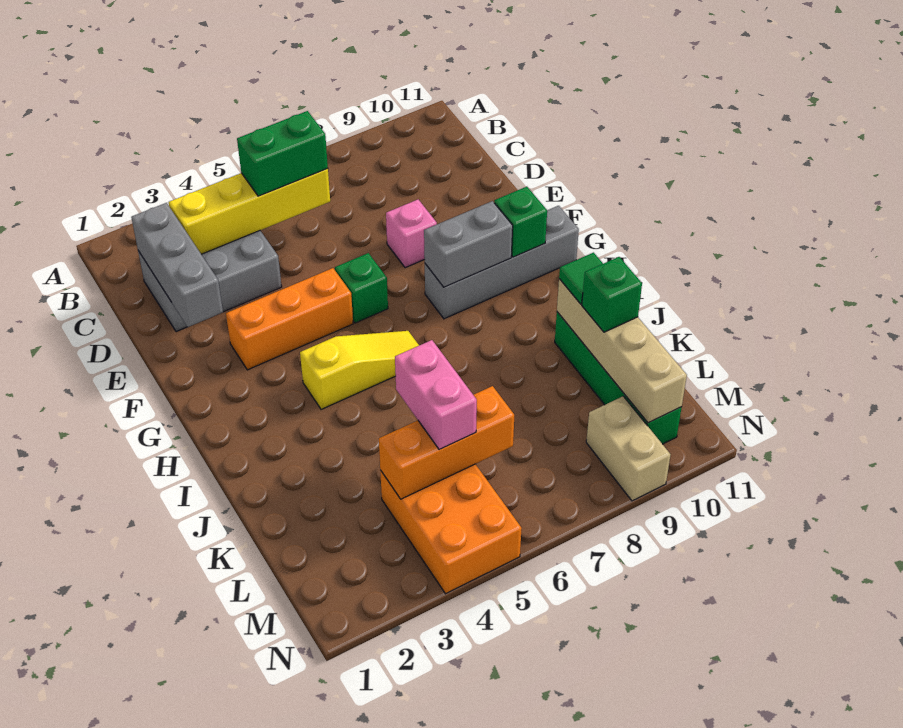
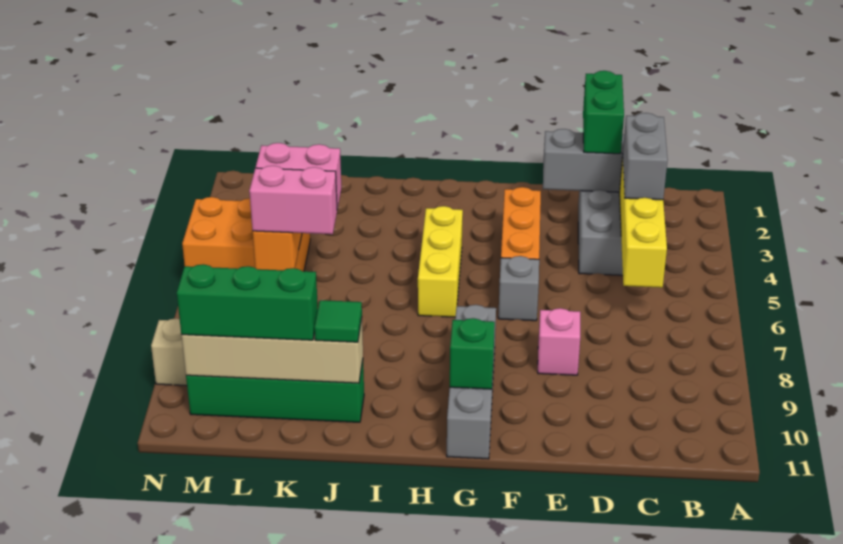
green 1x2 brick [237,111,328,196] -> green 1x2 brick moved to [583,71,624,154]
green 1x1 brick [335,253,388,323] -> grey 1x1 brick [498,256,539,321]
grey 1x2 brick [424,201,513,287] -> grey 1x2 brick moved to [623,113,668,200]
yellow 1x3 slope [300,331,419,409] -> yellow 1x3 brick [418,206,463,317]
none -> pink 1x2 brick [249,166,337,234]
green 1x1 brick [582,257,642,332] -> green 1x3 brick [177,264,318,340]

